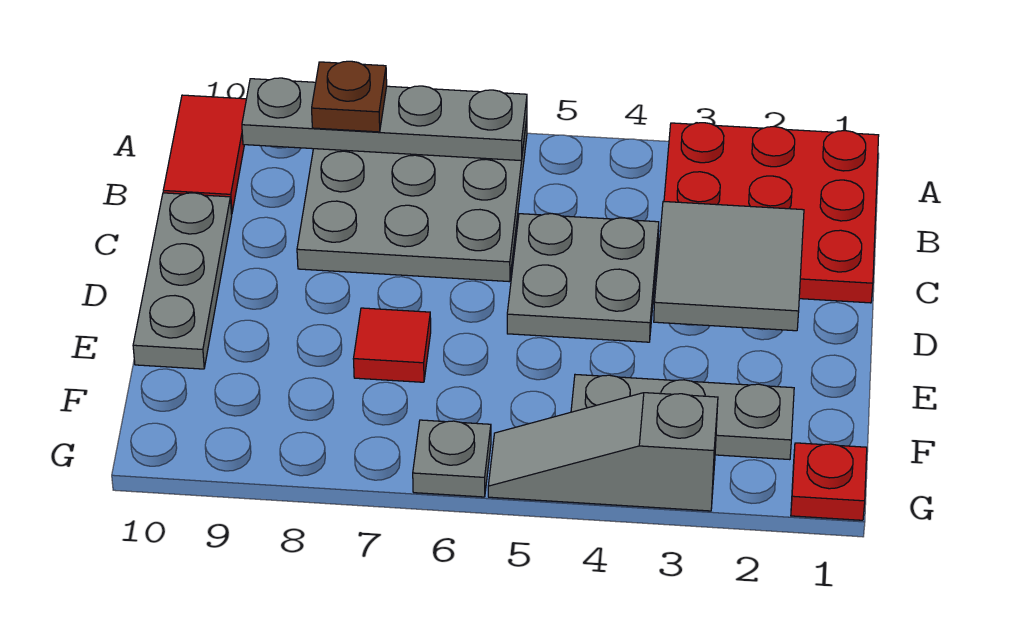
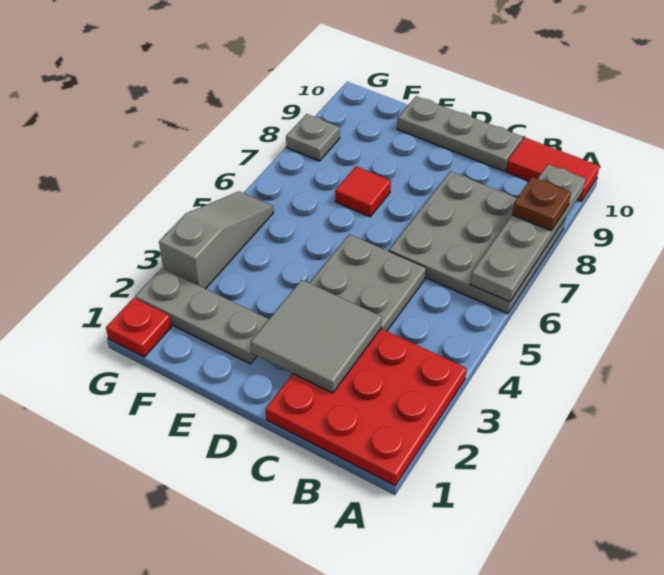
grey 1x3 plate [571,375,794,460] -> grey 1x3 plate turned to [135,268,269,364]
grey 1x1 plate [413,420,491,497] -> grey 1x1 plate moved to [286,114,340,161]

